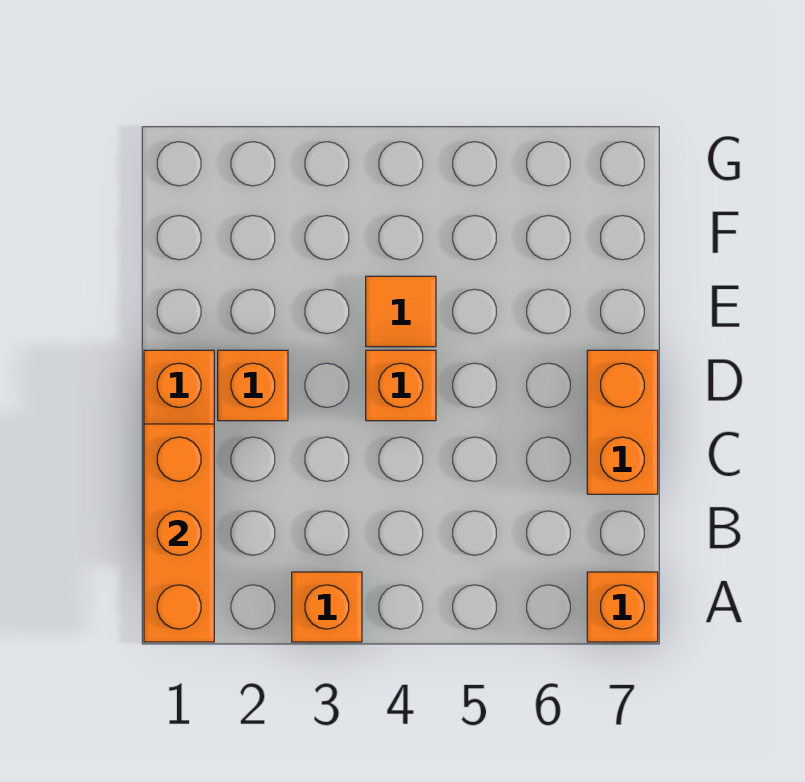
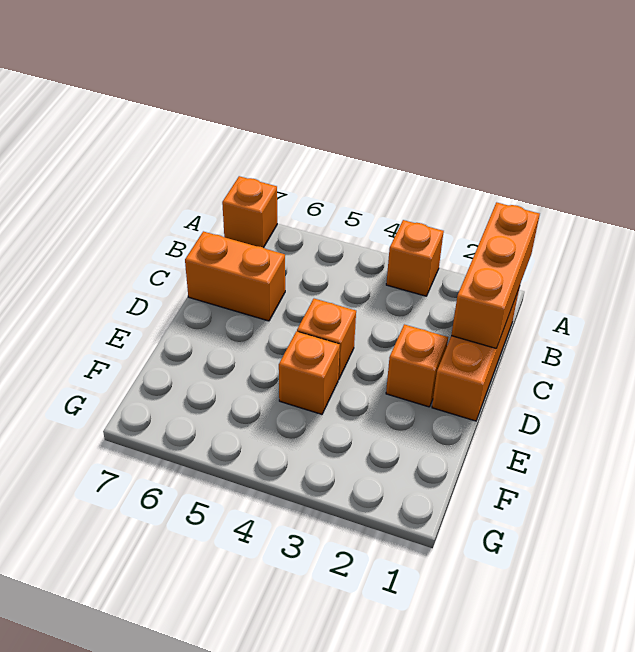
orange 1x2 brick [587,350,658,494] -> orange 1x2 brick turned to [185,231,285,321]
orange 1x1 tile [366,276,436,347] -> orange 1x1 brick [279,331,340,414]

